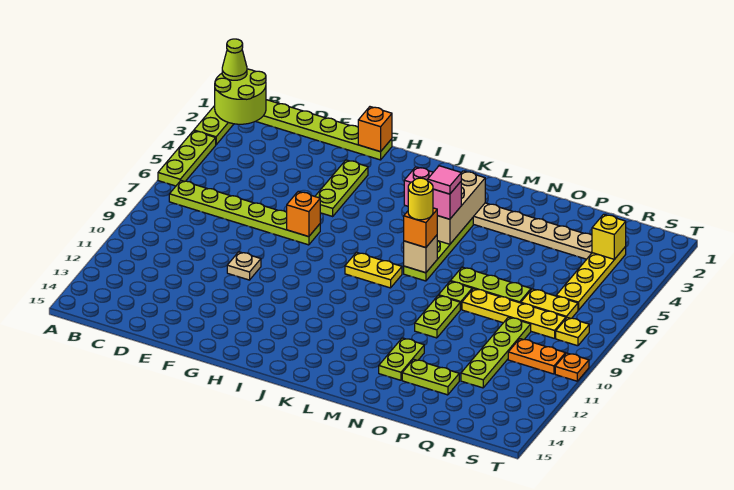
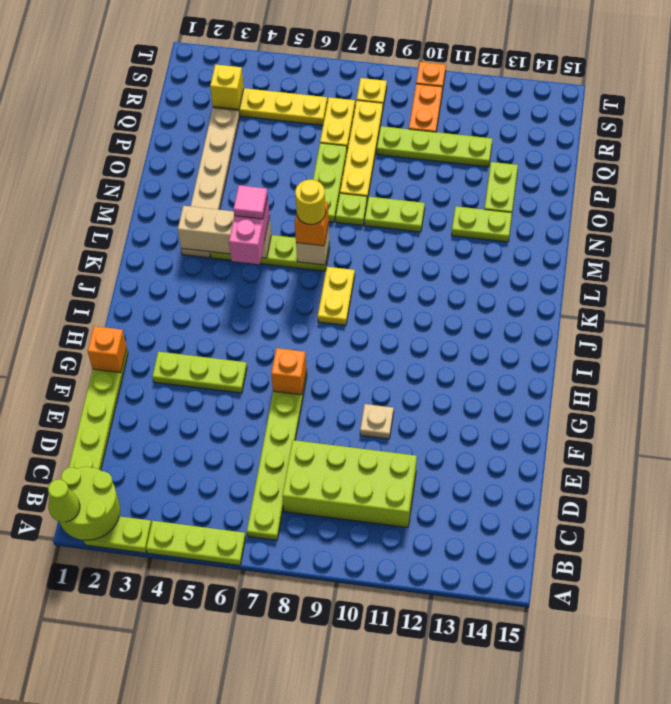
none -> lime 2x4 brick [282,440,417,528]

